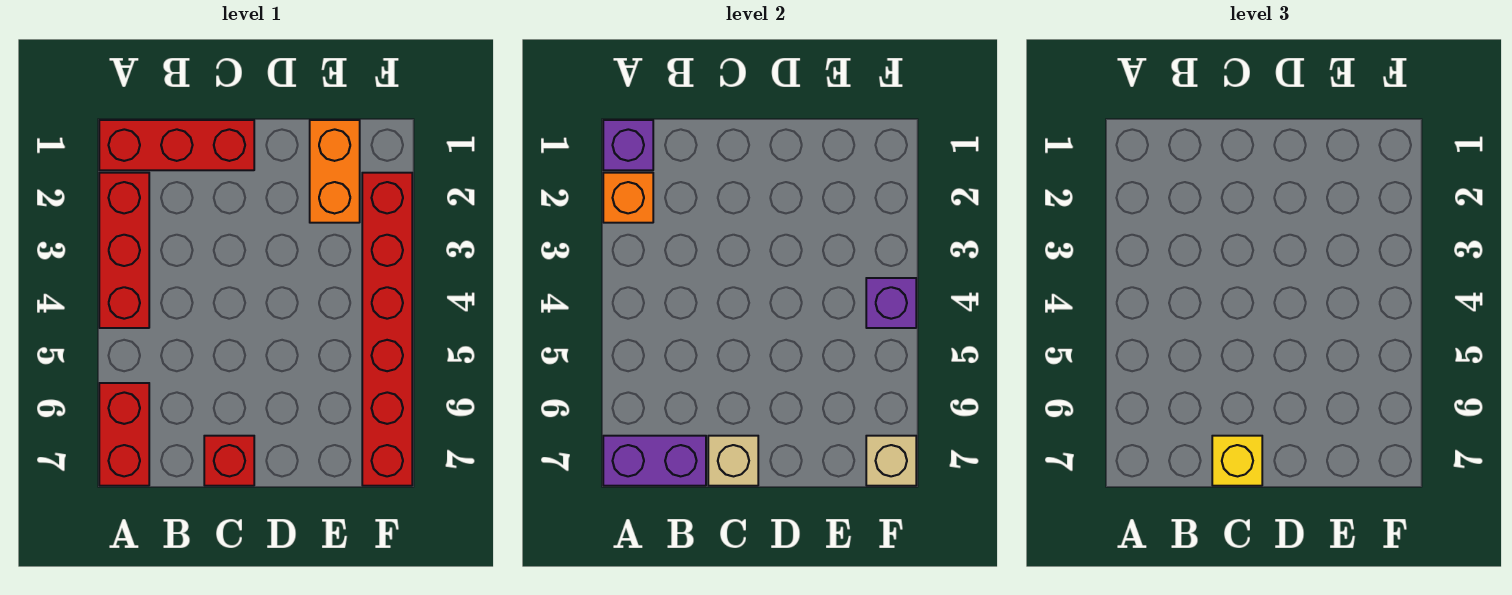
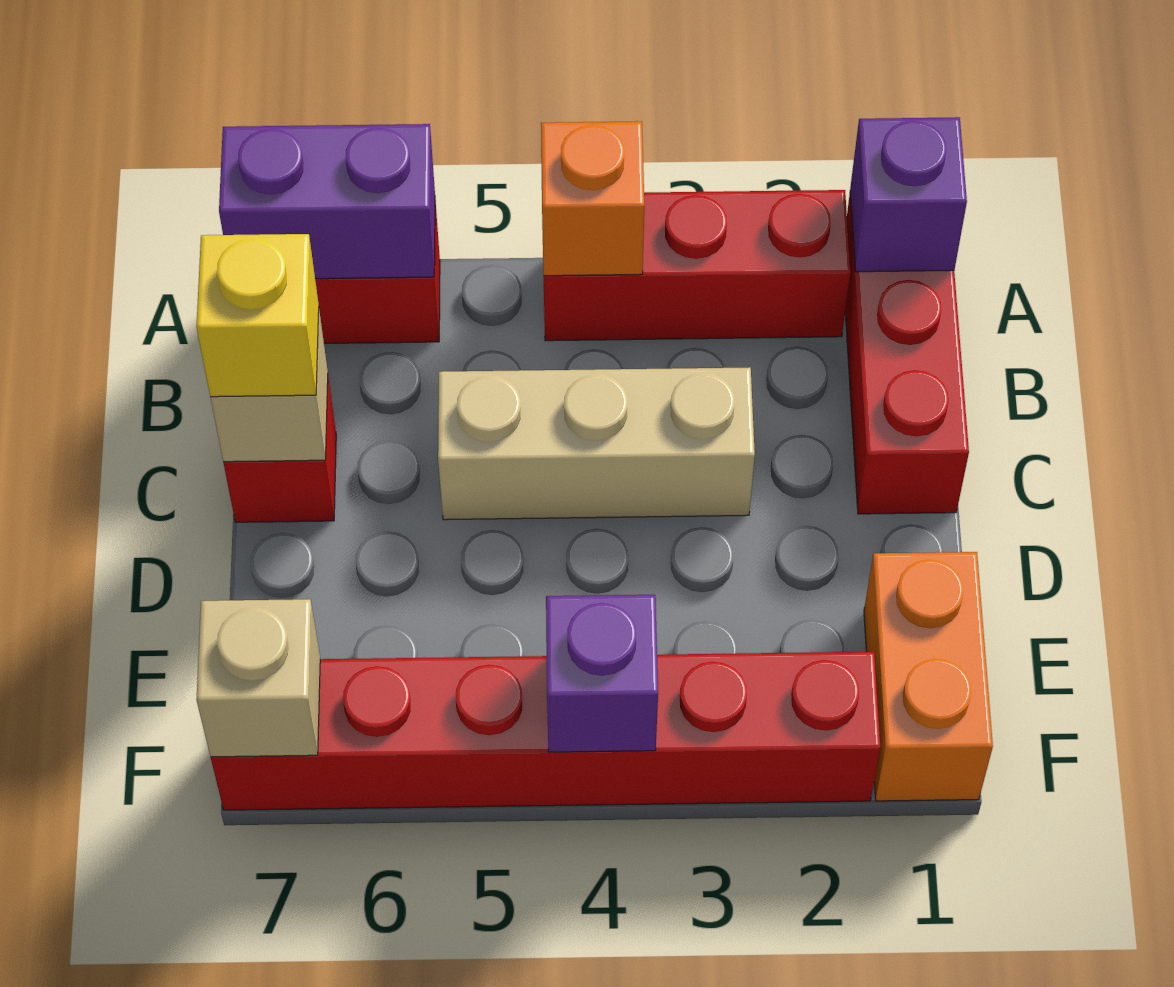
orange 1x1 brick [603,173,653,223] -> orange 1x1 brick moved to [541,121,644,276]
purple 1x2 brick [603,436,706,486] -> purple 1x2 brick turned to [219,124,435,279]
none -> tan 1x3 brick [438,367,755,520]
orange 1x2 brick [310,120,360,223] -> orange 1x2 brick turned to [864,552,993,801]

